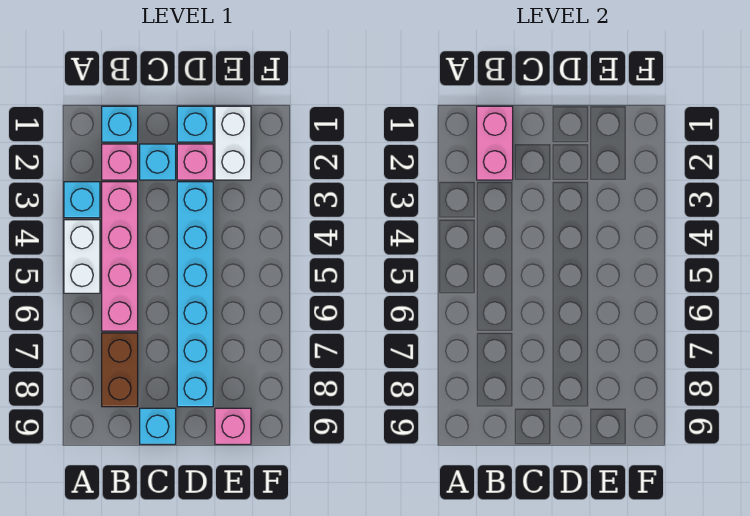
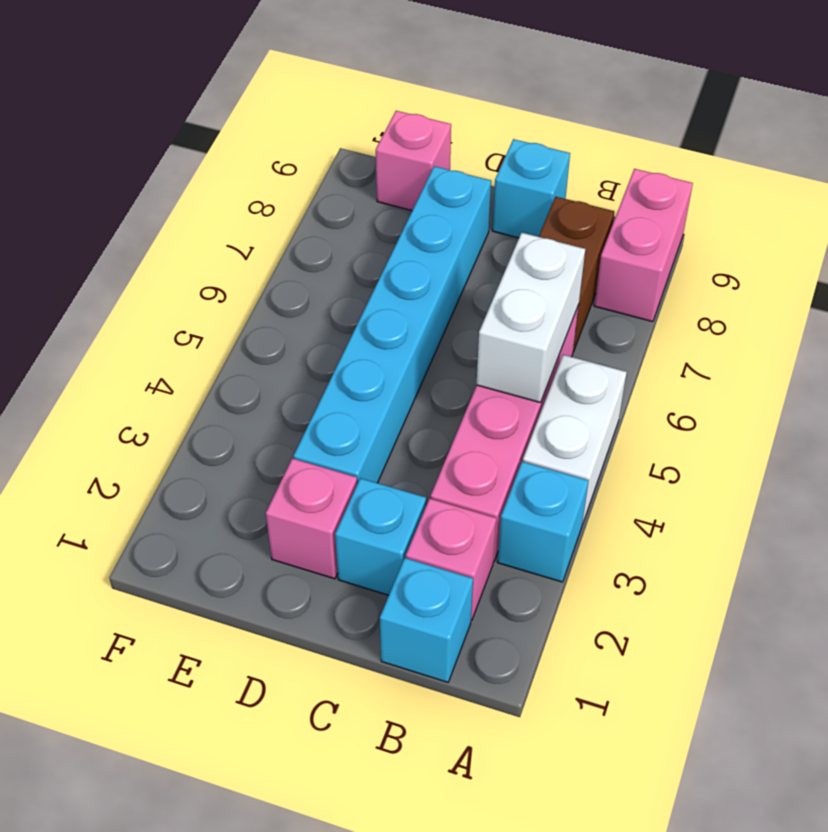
pink 1x2 brick [477,106,513,180] -> pink 1x2 brick moved to [594,169,693,322]
cyan 1x1 brick [177,106,213,142] -> none
white 1x2 brick [215,106,251,180] -> white 1x2 brick moved to [477,233,585,403]

